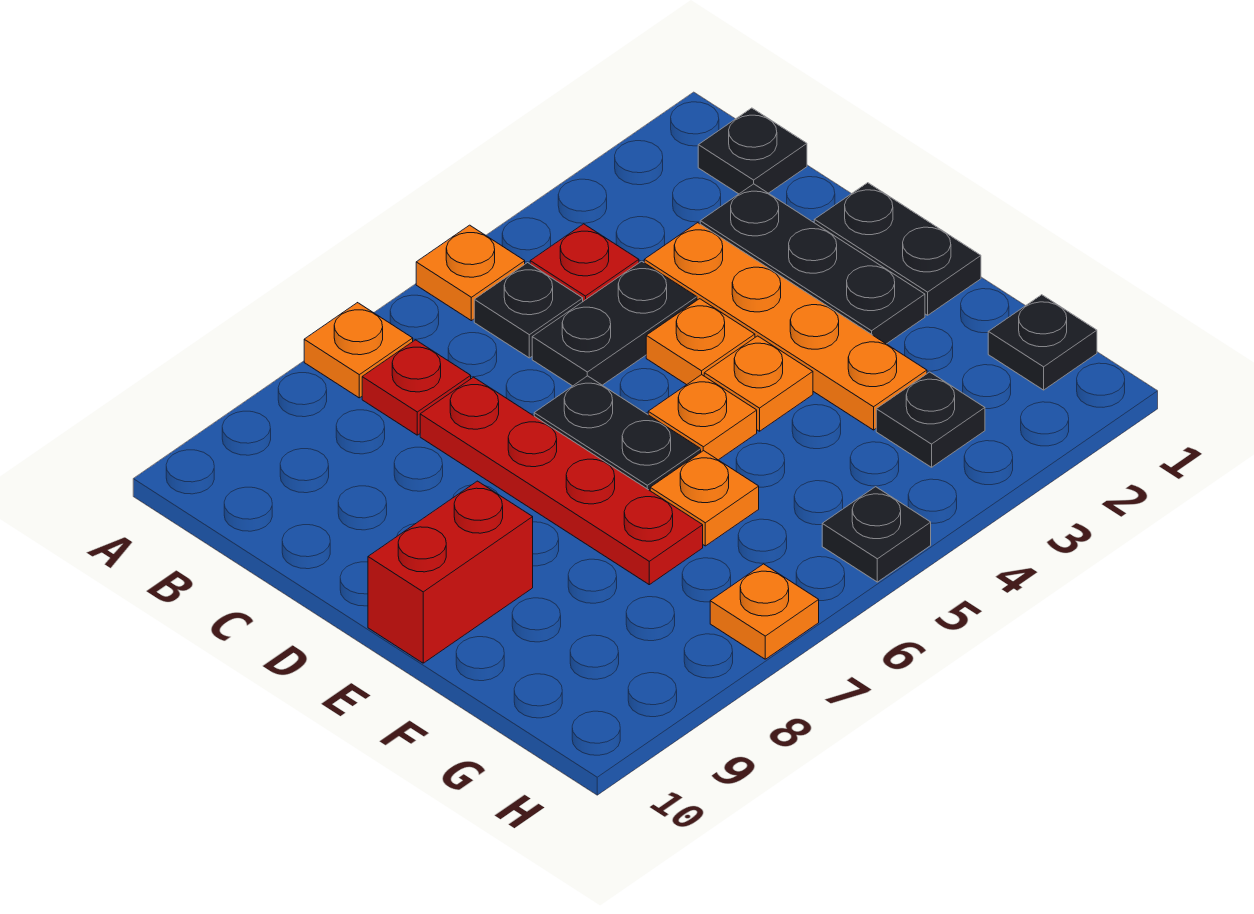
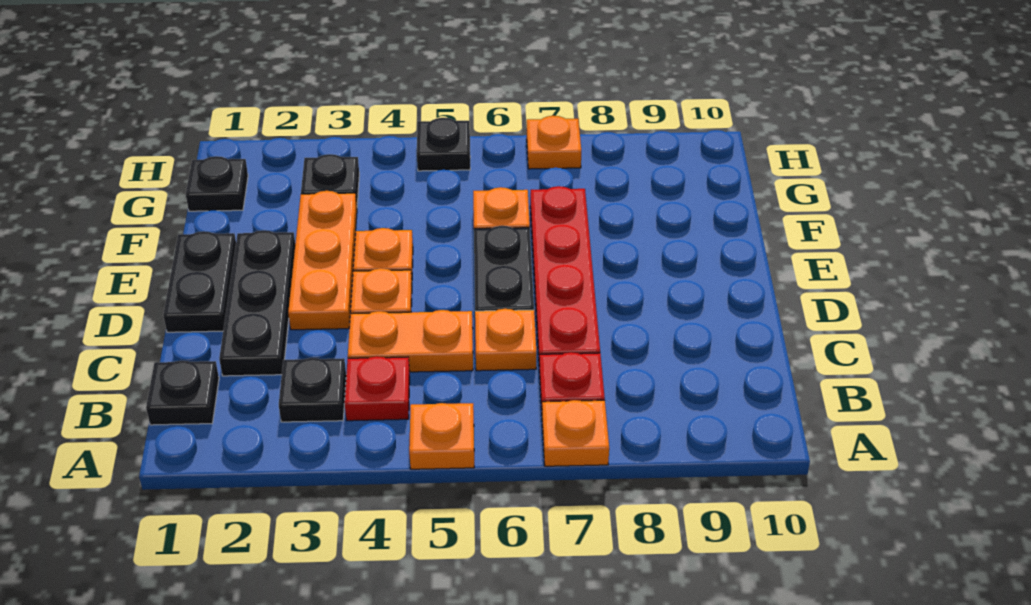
black 1x1 plate [474,263,583,358] -> black 1x1 plate moved to [279,358,346,422]
orange 1x4 plate [644,223,927,430] -> orange 1x3 plate [288,191,357,330]
black 1x2 plate [532,261,697,386] -> orange 1x2 plate [348,310,473,372]
orange 1x1 plate [648,375,757,460] -> orange 1x1 plate moved to [475,309,536,371]
red 1x2 brick [368,481,533,663] -> none

